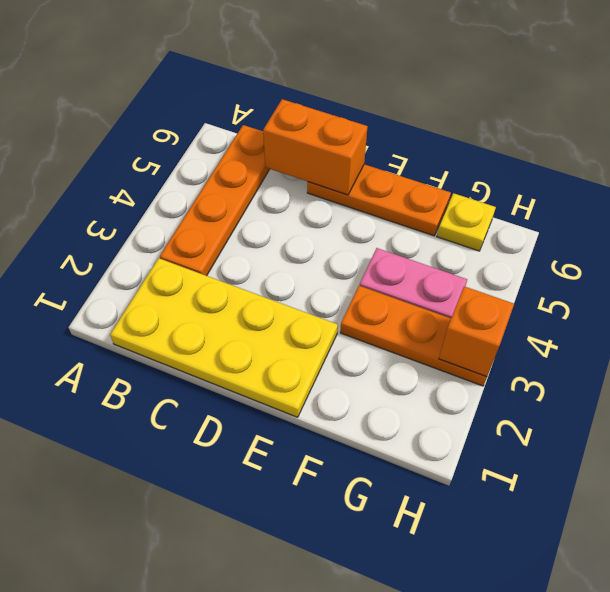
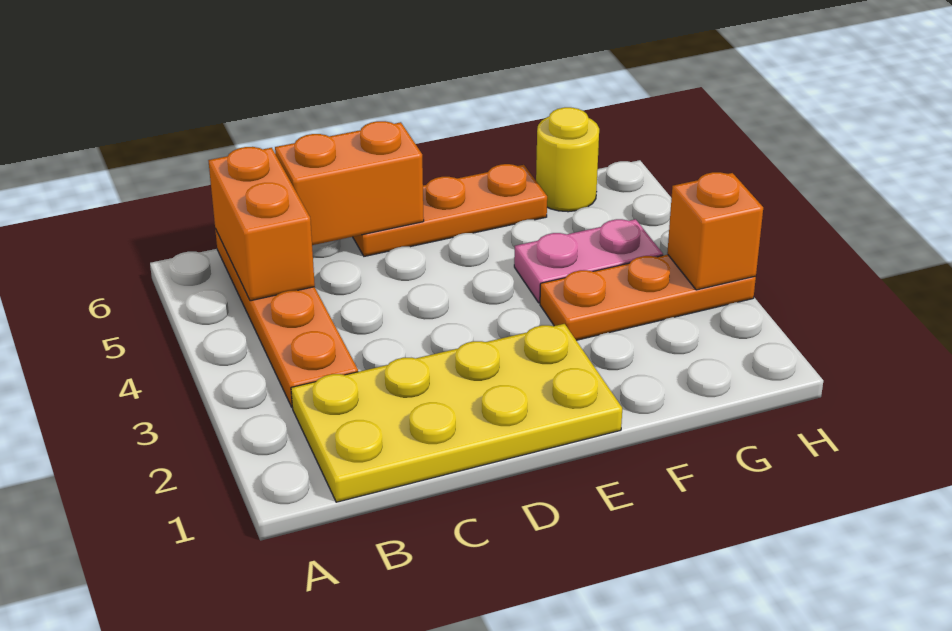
none -> orange 1x2 brick [208,147,315,301]
yellow 1x1 plate [437,193,496,251] -> yellow 1x1 round brick [536,107,599,212]

